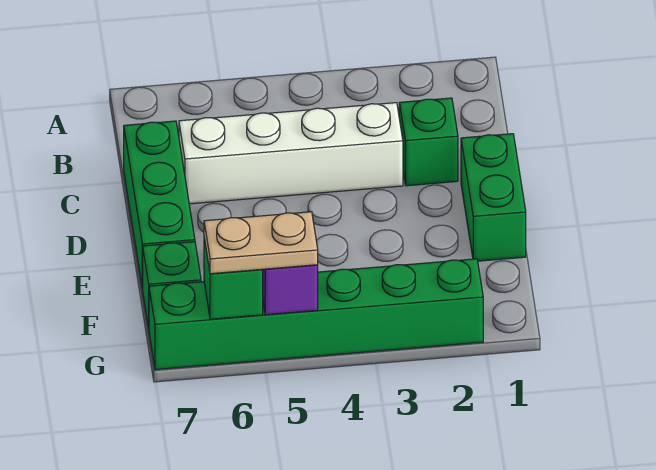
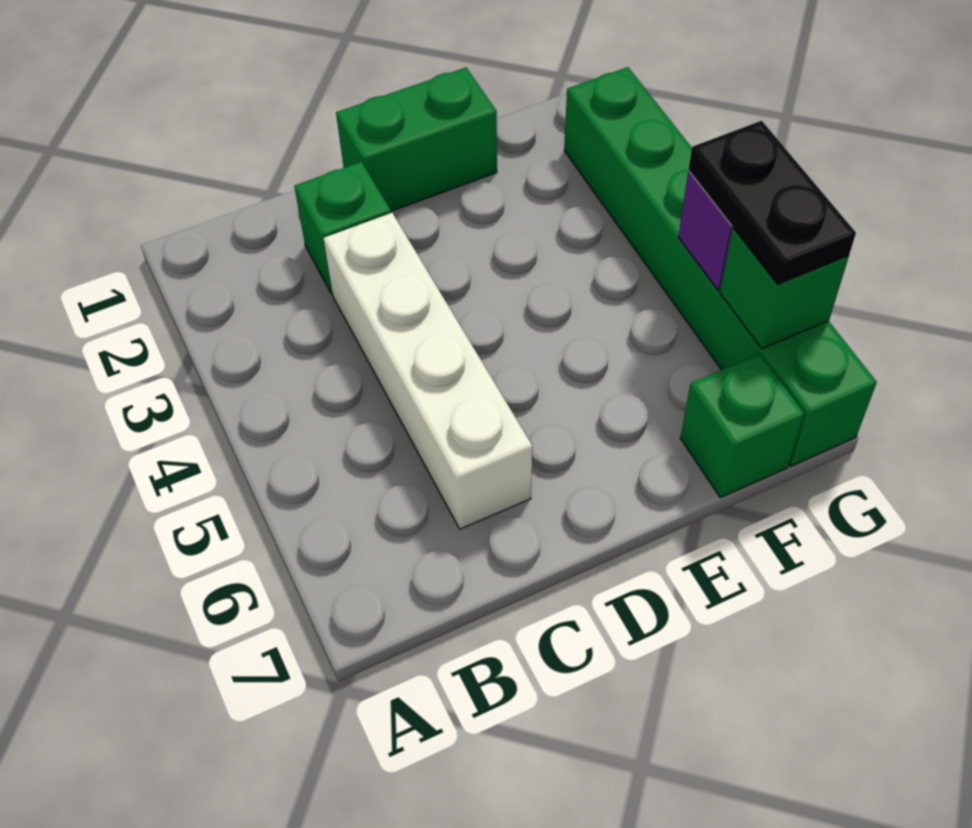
green 1x3 brick [124,121,195,289] -> none
tan 1x2 plate [204,212,318,274] -> black 1x2 plate [688,121,856,284]

